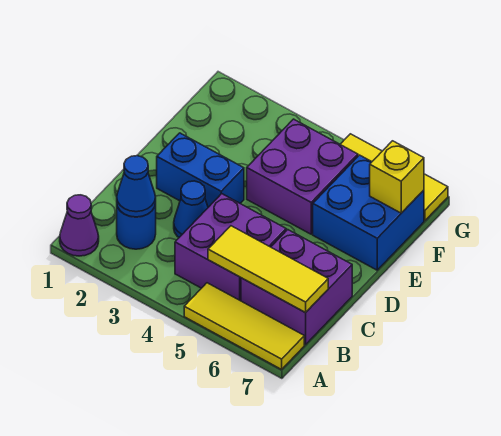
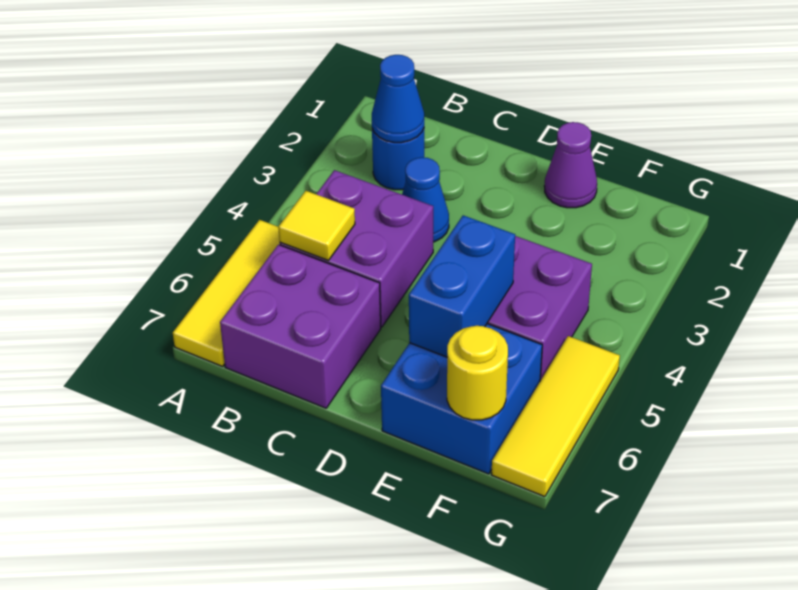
purple 1x1 cone [60,195,99,256] -> purple 1x1 cone moved to [544,122,597,208]
yellow 1x3 tile [208,226,328,313] -> yellow 1x1 tile [278,191,355,261]
blue 1x2 brick [157,133,244,207] -> blue 1x2 brick moved to [409,215,515,357]
yellow 1x1 brick [370,141,424,213] -> yellow 1x1 round brick [447,326,508,420]

